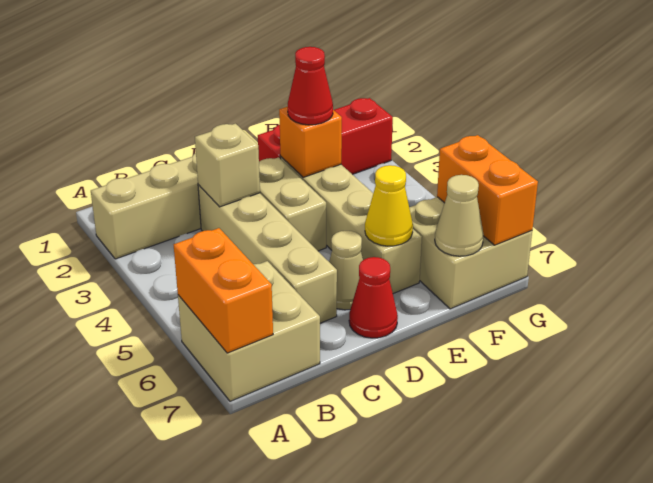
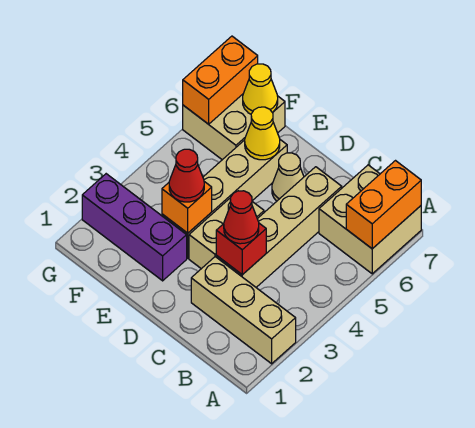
tan 1x1 brick [195,124,260,207] -> red 1x1 brick [216,223,266,275]
red 1x1 cone [349,257,398,338] -> red 1x1 cone moved to [224,191,259,244]
red 1x3 brick [258,98,393,174] -> purple 1x3 brick [82,174,187,281]
tan 1x1 cone [435,175,484,256] -> yellow 1x1 cone [243,64,278,114]

